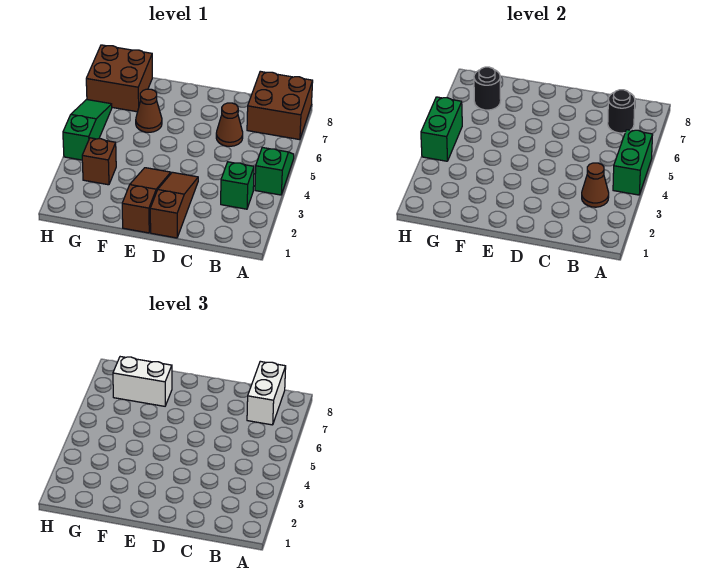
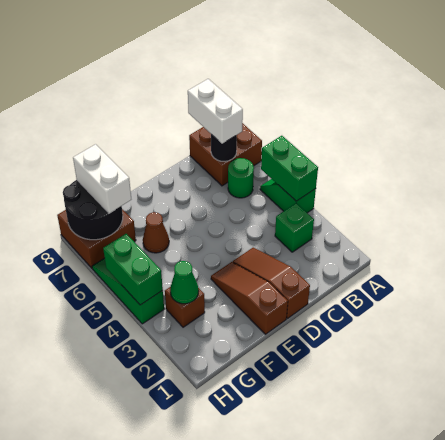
brown 1x1 cone [582,163,609,207] -> none
none -> green 1x1 round brick [228,158,254,198]
brown 1x1 cone [216,103,243,146] -> none
white 1x2 brick [113,357,172,406] -> white 1x2 brick turned to [73,144,131,213]
none -> green 1x1 cone [170,261,199,304]
black 1x1 round brick [474,67,501,110] -> black 2x2 round brick [63,180,123,240]

